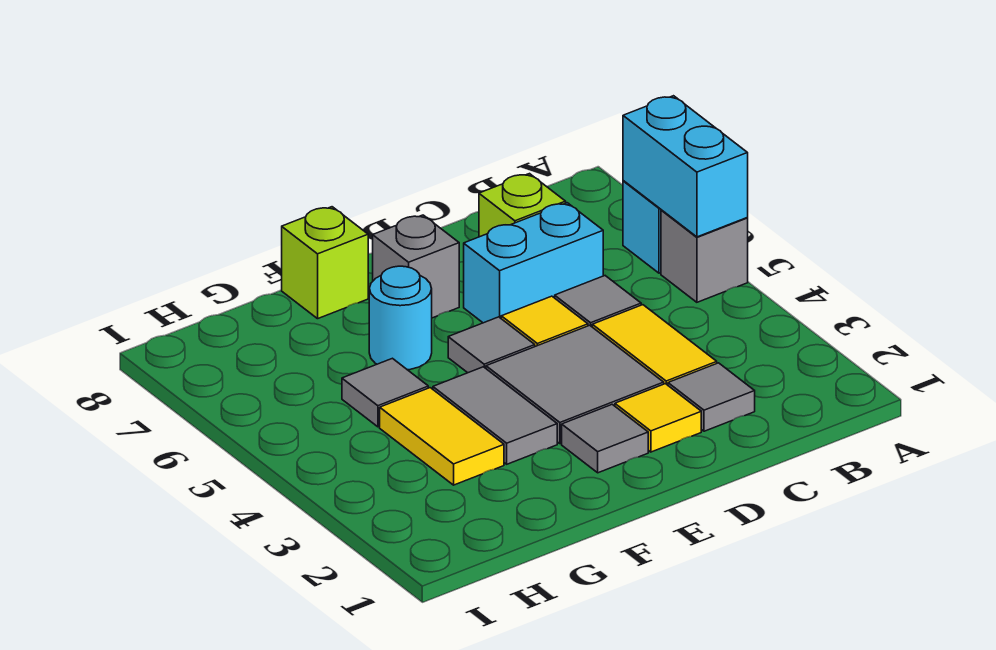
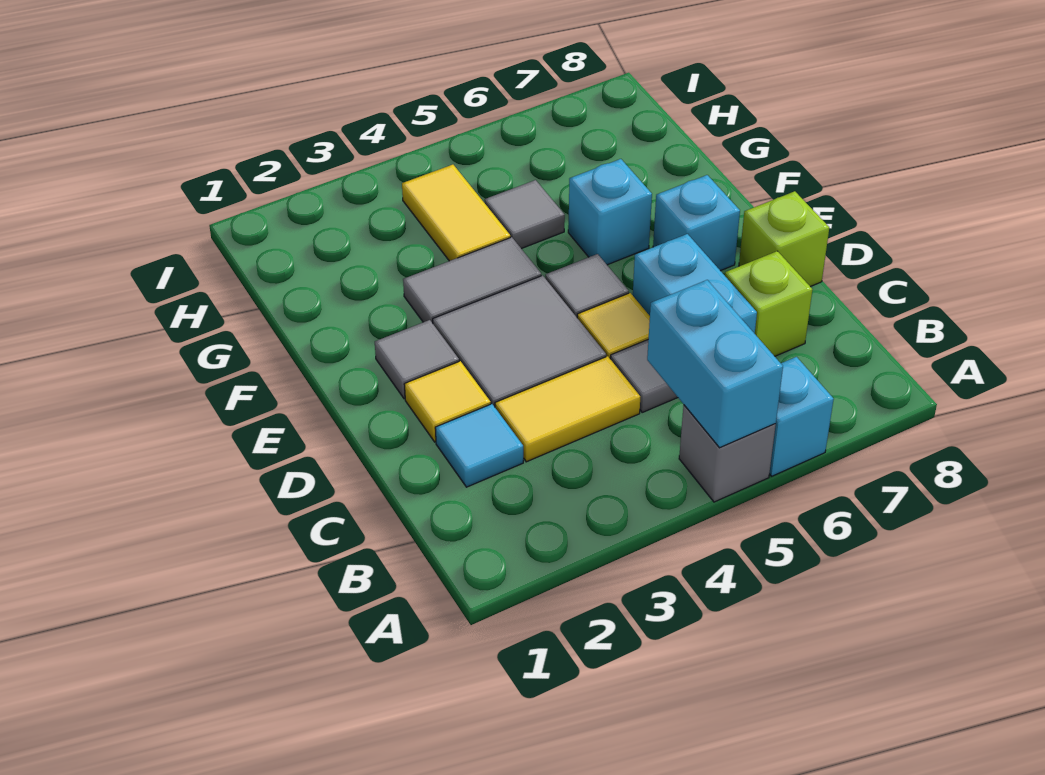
cyan 1x2 brick [623,96,748,237] -> cyan 1x2 brick turned to [647,280,783,448]
grey 1x1 tile [668,363,755,431] -> cyan 1x1 tile [435,404,523,487]
grey 1x1 brick [373,215,459,318] -> cyan 1x1 brick [653,175,740,271]
cyan 1x1 round brick [369,266,432,370] -> cyan 1x1 brick [568,159,652,265]
lime 1x1 brick [282,207,368,319] -> lime 1x1 brick moved to [739,191,829,287]
yellow 1x2 tile [380,388,504,485] -> yellow 1x2 tile turned to [402,165,510,261]

